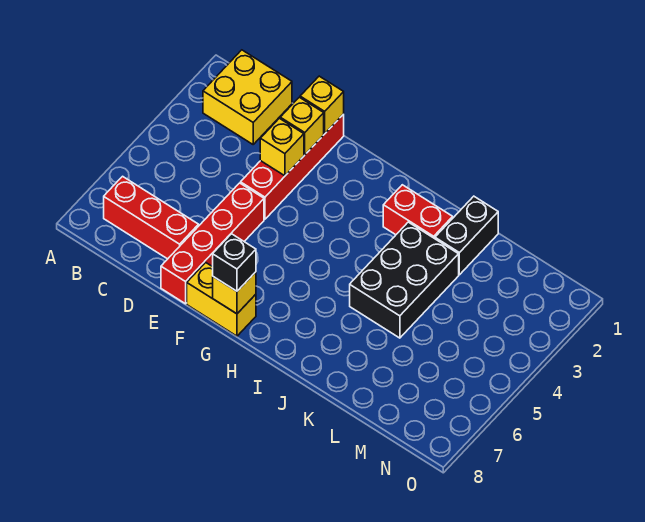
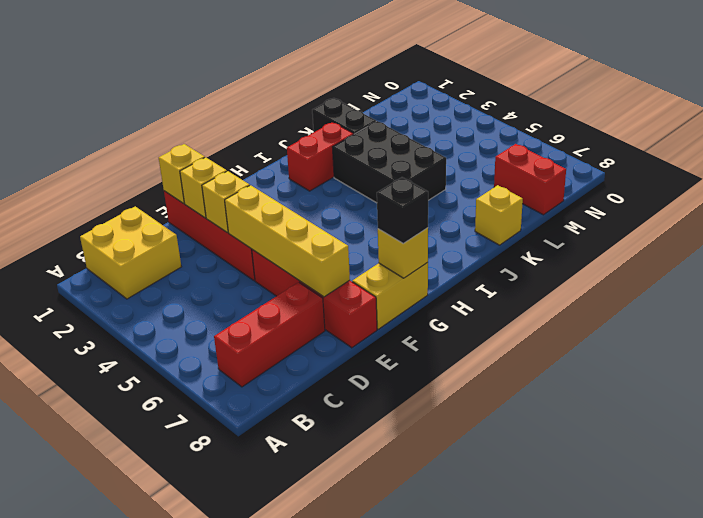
none -> yellow 1x4 brick [225,185,350,297]
none -> yellow 1x1 brick [475,185,523,245]
none -> red 1x2 brick [494,144,566,215]

